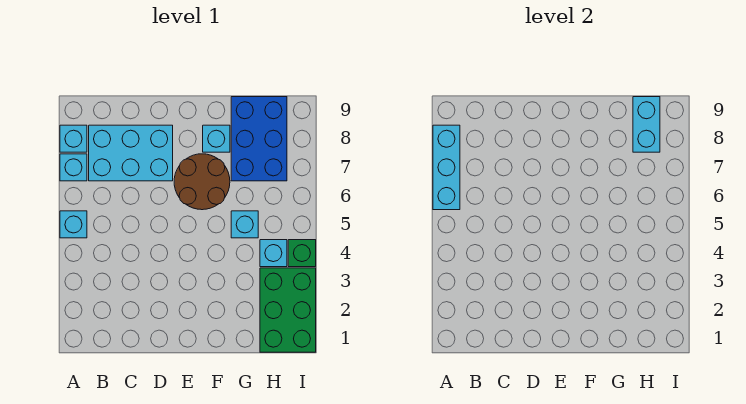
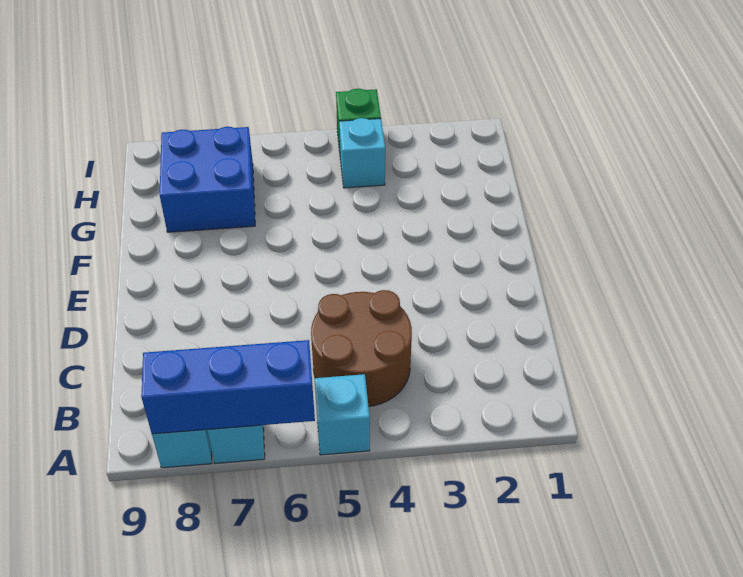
cyan 1x3 brick [433,125,460,210] -> blue 1x3 brick [141,340,315,434]
cyan 2x3 brick [89,125,173,181] -> none
brown 2x2 round brick [174,154,230,210] -> brown 2x2 round brick moved to [311,290,412,406]
cyan 1x1 brick [203,125,230,152] -> none
cyan 1x1 brick [231,211,258,238] -> none
blue 2x3 brick [231,97,287,181] -> blue 2x2 brick [160,127,255,232]
green 2x3 brick [260,268,316,352] -> none
cyan 1x2 brick [633,97,660,152] -> none

